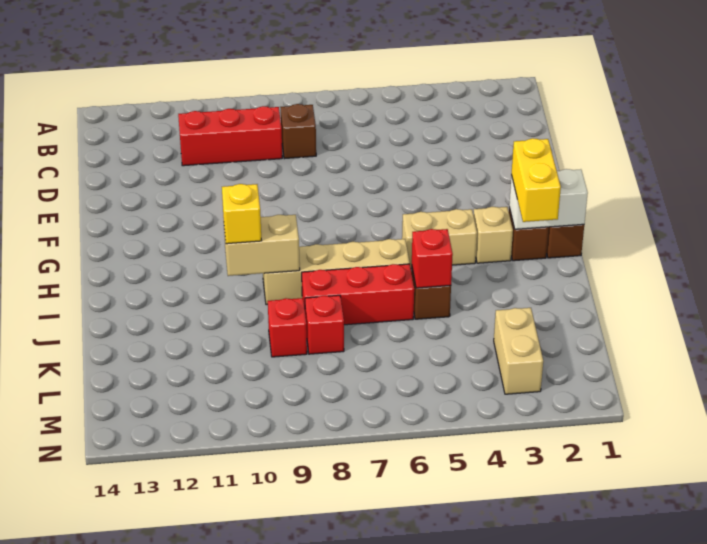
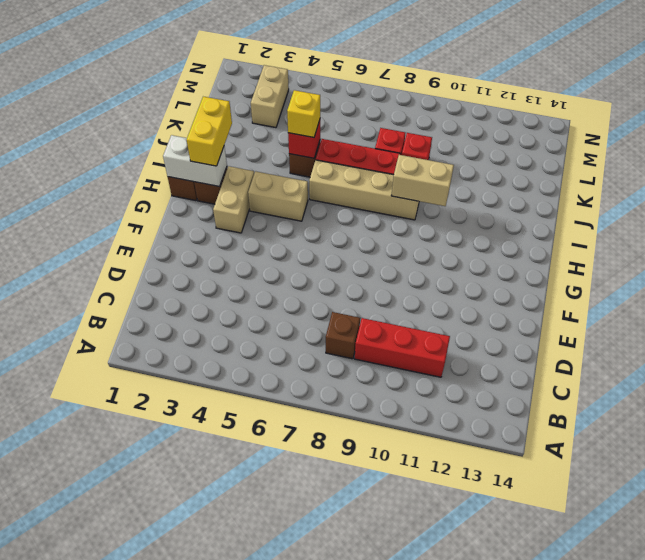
tan 1x1 brick [473,207,513,263] -> tan 1x2 brick [213,166,254,233]
yellow 1x1 brick [222,184,262,244] -> yellow 1x1 brick moved to [287,90,320,137]

